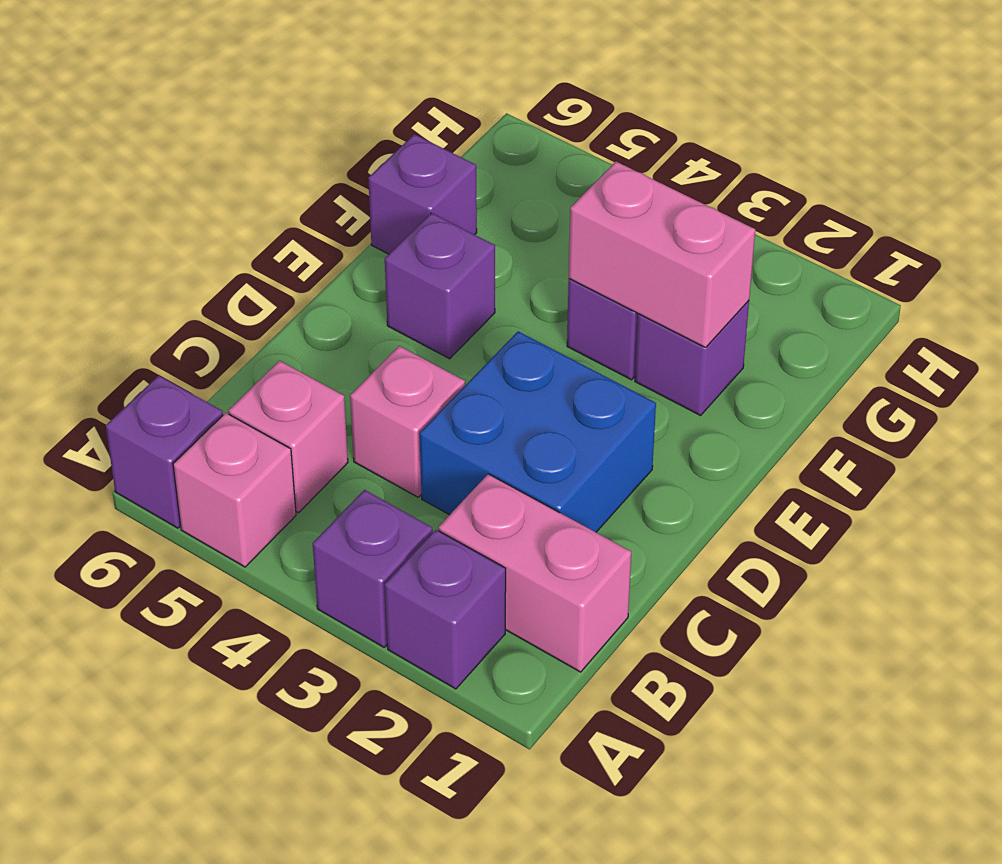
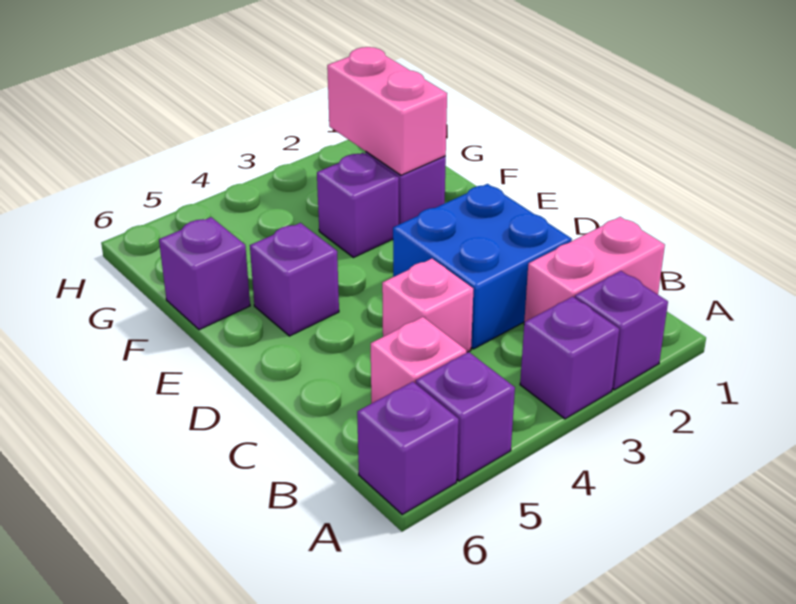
pink 1x1 brick [173,413,296,567] -> purple 1x1 brick [416,352,515,481]
pink 1x2 brick [569,162,755,348] -> pink 1x2 brick turned to [327,47,447,175]

